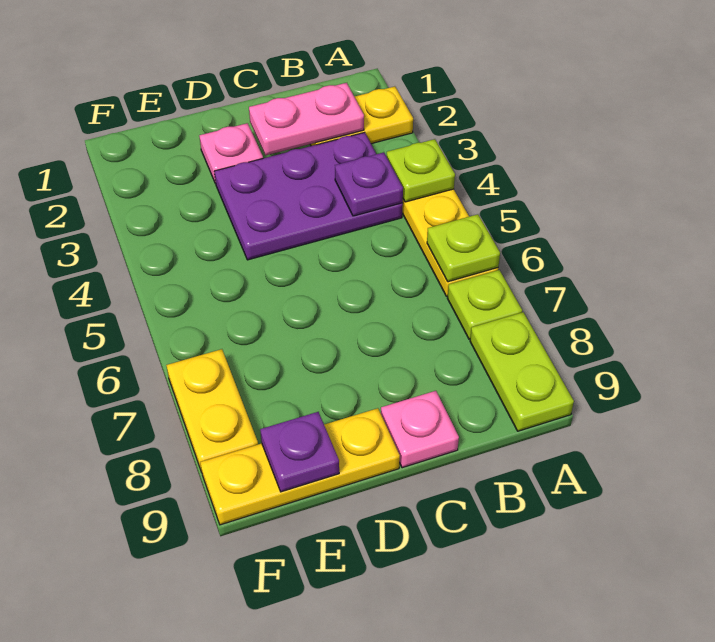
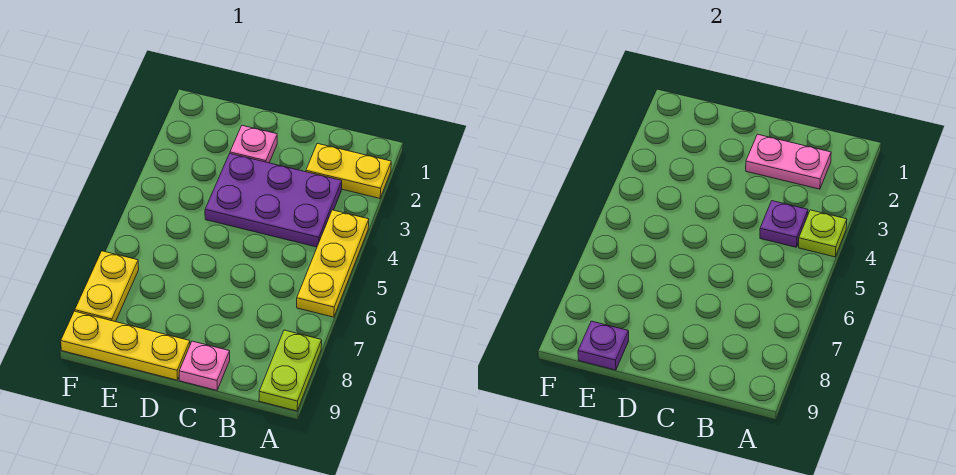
lime 1x1 plate [427,214,500,282] -> none
lime 1x1 plate [448,270,522,339] -> none

